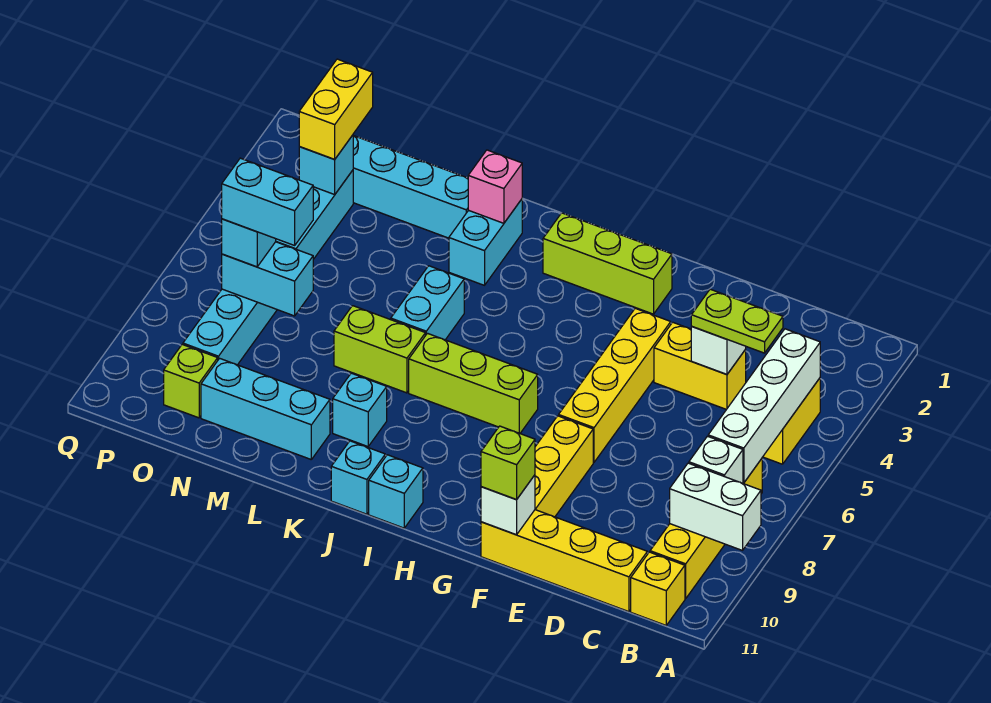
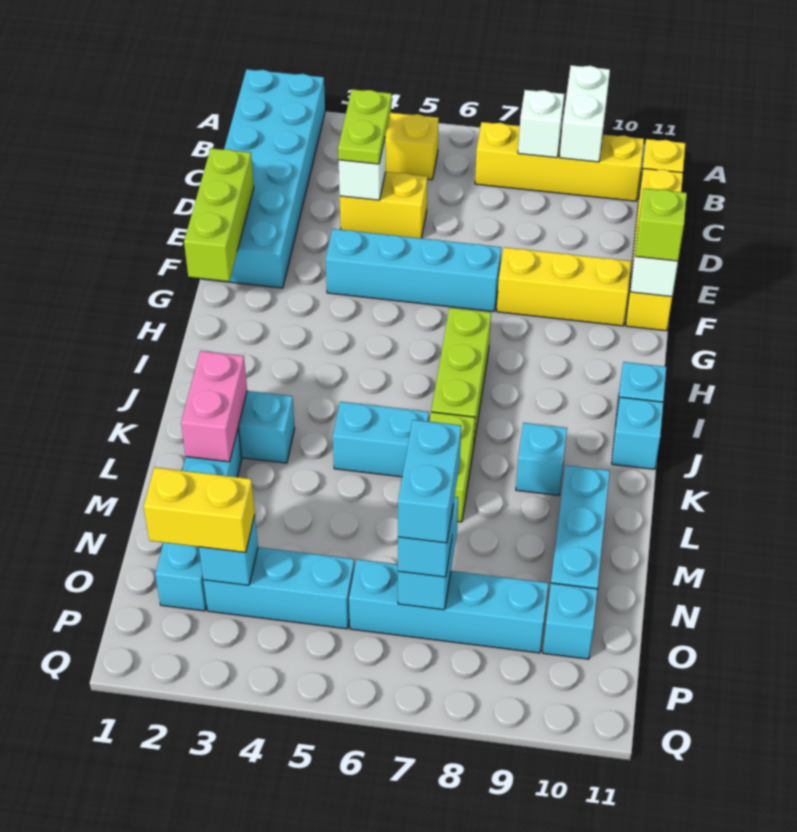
none -> cyan 2x6 brick [201,69,325,288]
white 1x4 brick [708,329,820,483] -> none
yellow 1x2 brick [654,322,746,409] -> yellow 1x2 brick turned to [340,172,427,238]
yellow 1x4 brick [559,308,671,462] -> cyan 1x4 brick [326,229,501,312]
lime 1x3 brick [543,213,672,314] -> lime 1x3 brick moved to [184,148,254,281]
pink 1x1 brick [468,150,522,223] -> pink 1x2 brick [181,351,247,462]
lime 1x1 brick [164,345,218,418] -> cyan 1x1 brick [543,583,598,659]

